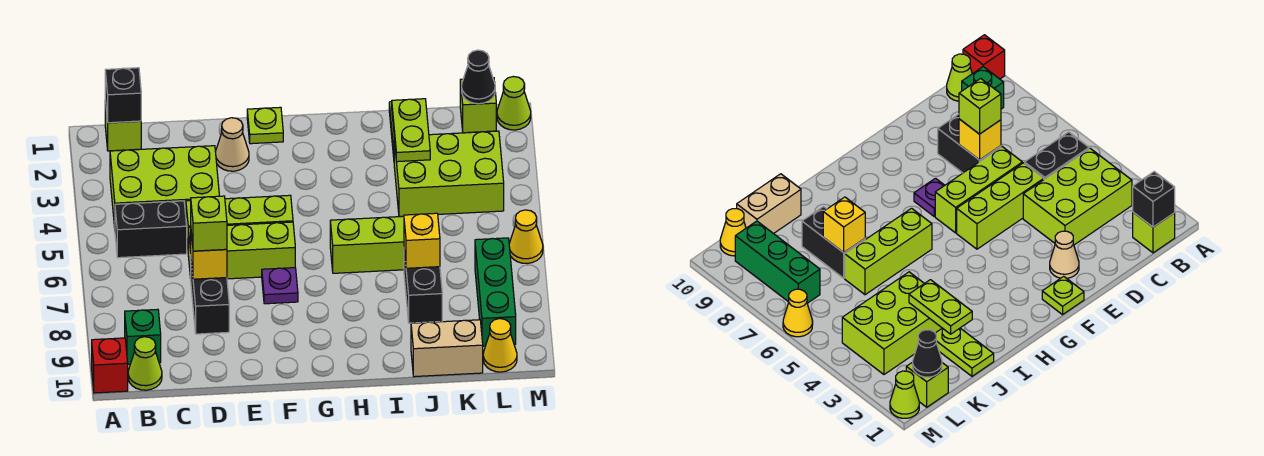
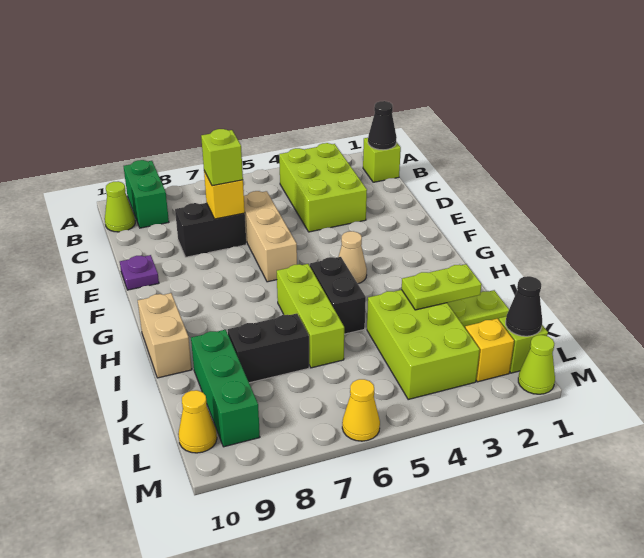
red 1x1 brick [92,338,128,393] -> none
black 1x1 brick [105,68,141,123] -> black 1x1 cone [368,101,397,150]
black 1x2 brick [115,201,187,258] -> black 1x2 brick moved to [310,257,366,334]
green 1x1 brick [125,309,161,364] -> green 1x2 brick [124,160,169,228]
lime 1x3 brick [186,195,293,246] -> none
lime 1x3 brick [188,222,295,279] -> tan 1x3 brick [244,191,297,282]
tan 1x1 cone [216,118,249,171] -> tan 1x1 cone moved to [339,231,367,284]
lime 1x1 plate [247,107,283,144] -> none
purple 1x1 plate [262,268,298,304] -> purple 1x1 plate moved to [120,255,159,290]
yellow 1x1 brick [404,213,440,268] -> yellow 1x1 brick moved to [465,318,514,382]
tan 1x2 brick [411,320,483,377] -> tan 1x2 brick moved to [138,293,192,378]
green 1x3 brick [475,238,516,346] -> green 1x3 brick turned to [191,330,260,447]

